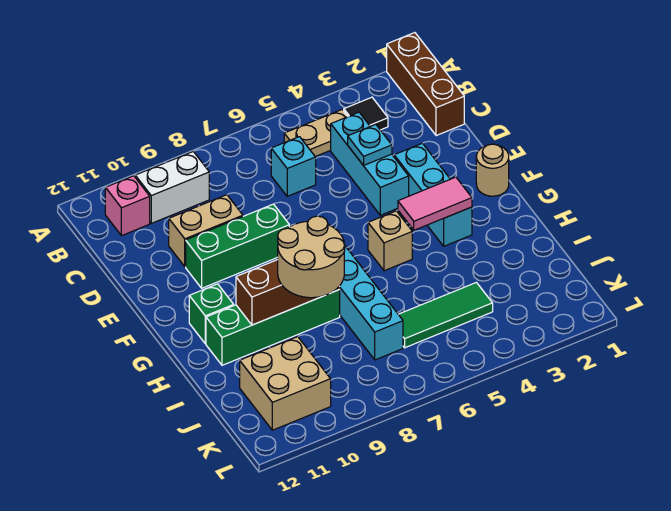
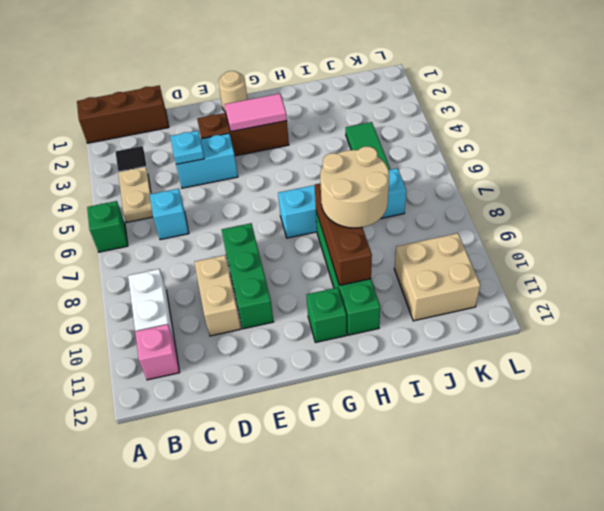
none -> green 1x1 brick [87,201,128,252]
cyan 1x3 brick [331,112,409,215] -> cyan 1x2 brick [176,133,238,188]
cyan 1x3 brick [394,143,472,246] -> brown 1x3 brick [197,113,289,156]
pink 1x2 tile [398,177,472,230] -> pink 1x2 tile turned to [224,94,287,132]
tan 1x1 brick [368,211,412,271] -> none

